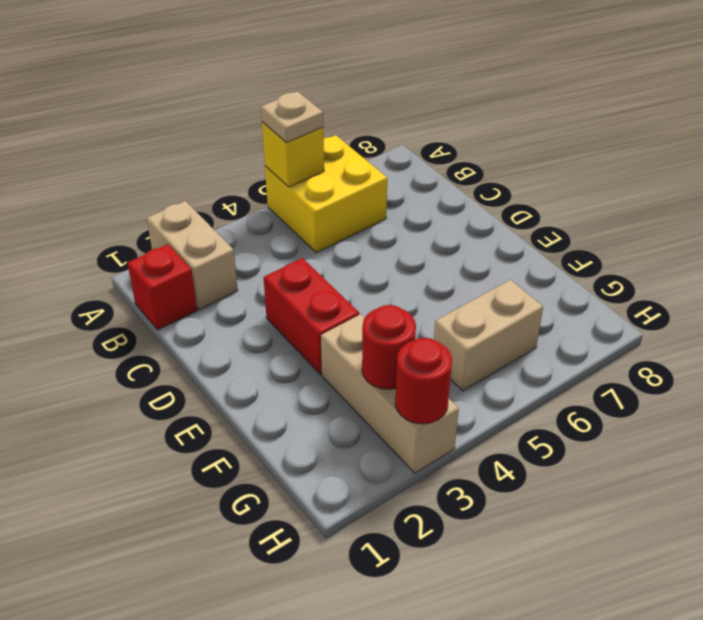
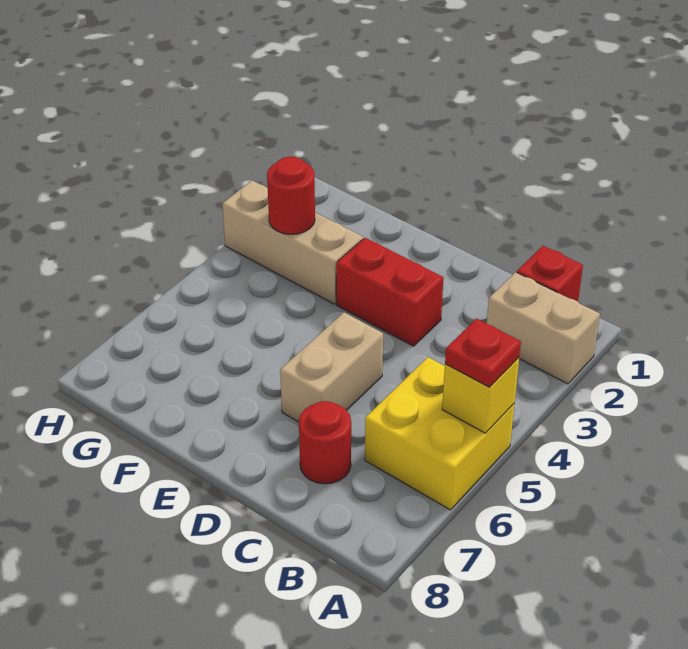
tan 1x1 plate [261,91,323,142] -> red 1x1 plate [445,319,521,387]
tan 1x2 brick [434,280,543,391] -> tan 1x2 brick moved to [280,312,383,422]
red 1x1 round brick [395,338,452,424] -> red 1x1 round brick moved to [299,401,351,484]

